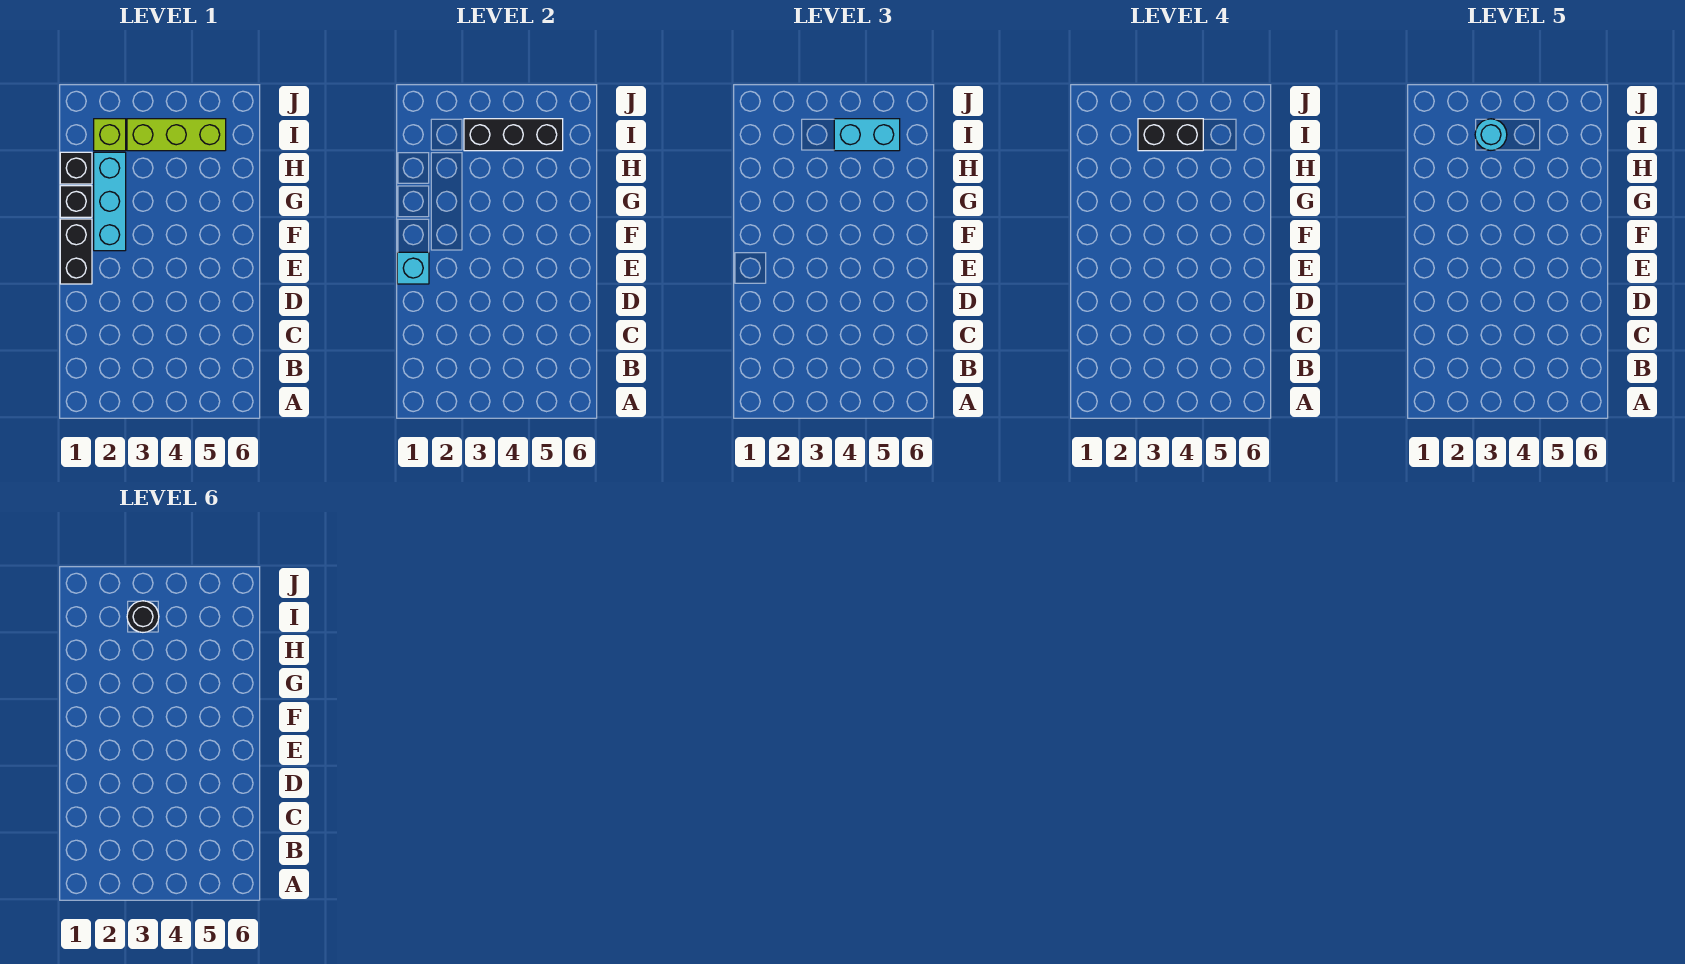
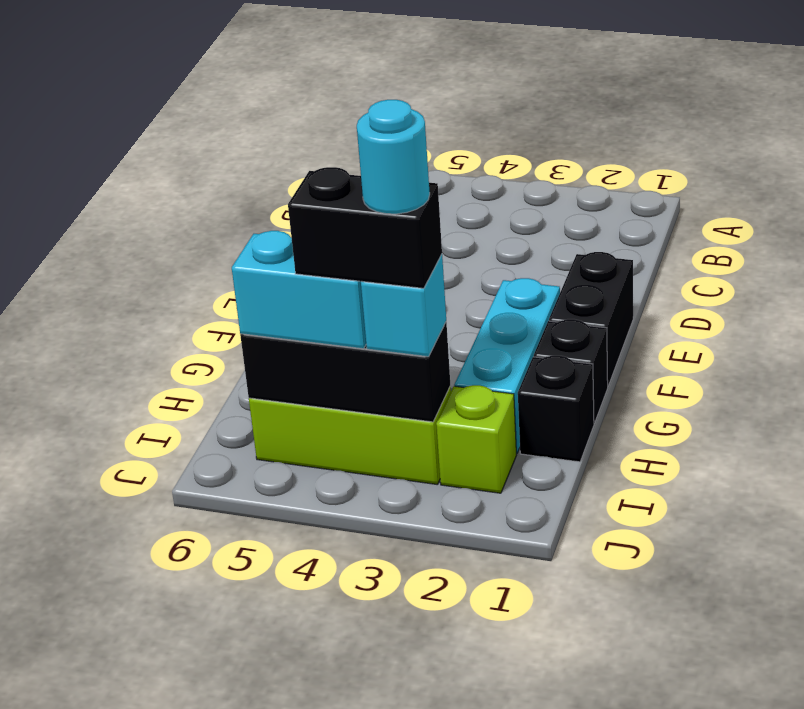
cyan 1x1 brick [397,252,429,284] -> cyan 1x1 brick moved to [361,255,446,357]
black 1x1 round brick [127,601,159,632] -> none

